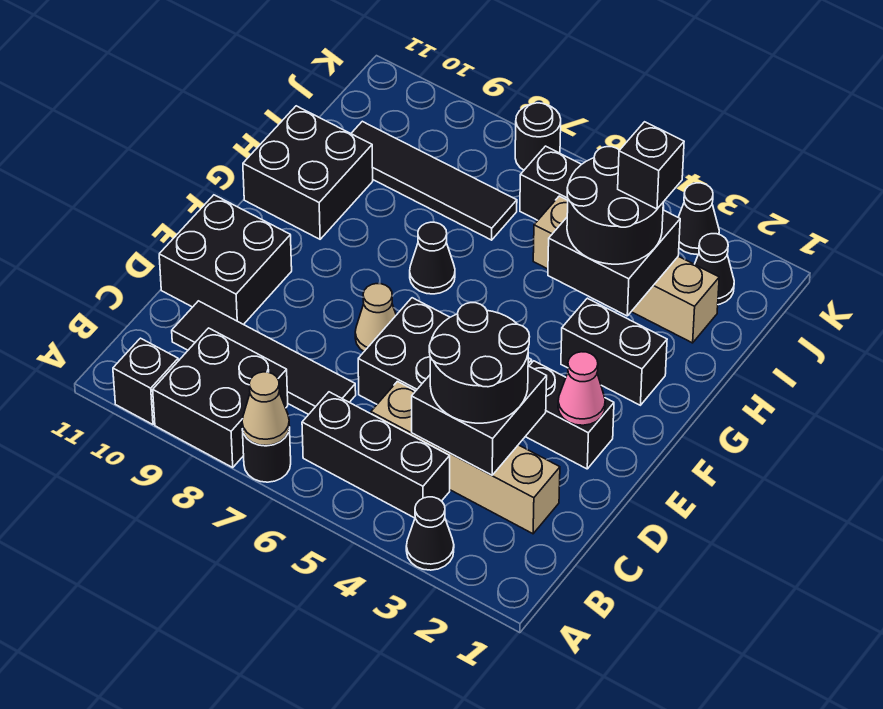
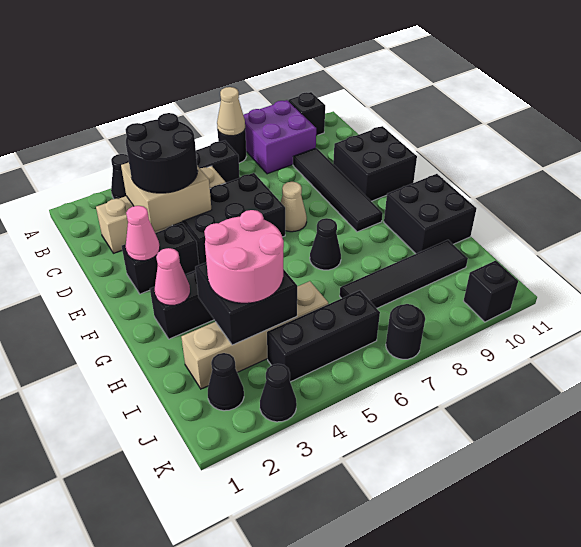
black 2x2 brick [153,328,288,467] -> purple 2x2 brick [243,100,316,174]
black 2x2 brick [412,366,547,475] -> tan 2x2 brick [121,162,212,232]
black 1x4 tile [172,301,356,414] -> black 1x4 tile turned to [293,148,383,232]
none -> pink 1x1 cone [155,248,190,305]
black 2x2 round brick [567,147,663,264] -> pink 2x2 round brick [204,210,284,303]
black 1x1 brick [618,122,684,209] -> black 1x1 brick moved to [464,260,518,322]

